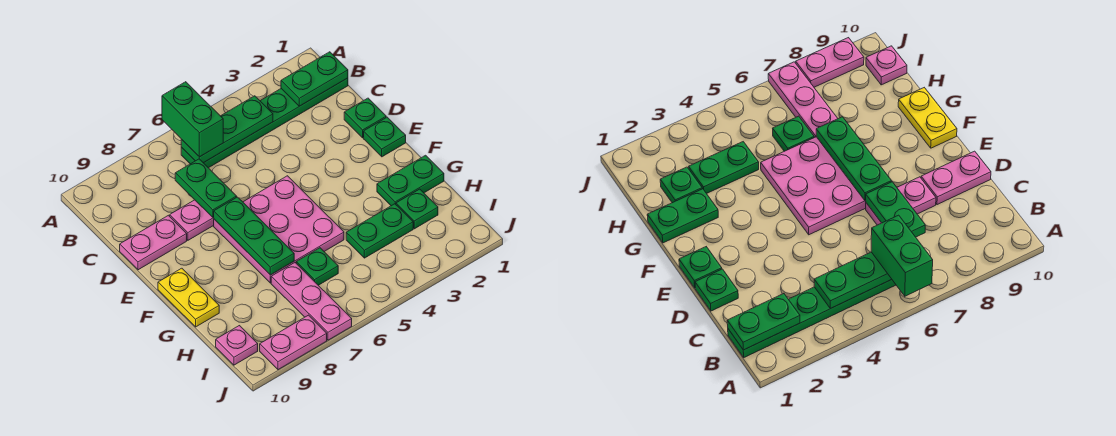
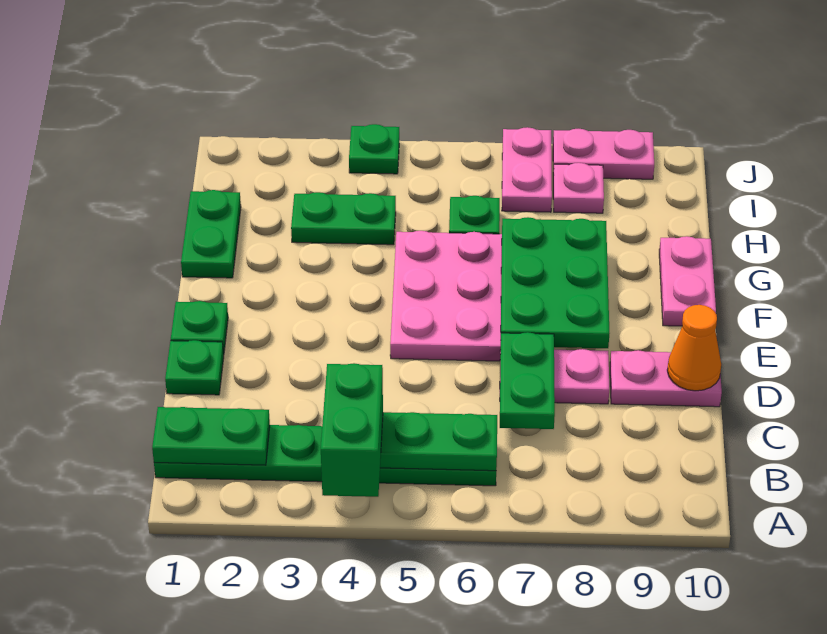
green 1x2 brick [162,82,223,157] -> green 1x2 brick moved to [321,363,383,497]
none -> orange 1x1 cone [667,305,721,391]
green 1x3 plate [214,197,294,275] -> green 2x3 plate [501,217,610,348]
yellow 1x2 plate [158,268,219,327] -> pink 1x2 plate [659,236,716,326]
green 1x2 plate [377,155,444,206] -> green 1x2 plate turned to [181,190,241,278]
green 1x1 plate [396,189,438,229] -> green 1x1 plate moved to [349,124,399,174]
pink 1x3 plate [271,263,352,340] -> pink 1x2 plate [502,127,552,212]
pink 1x1 plate [216,326,258,365] -> pink 1x1 plate moved to [553,163,604,213]

